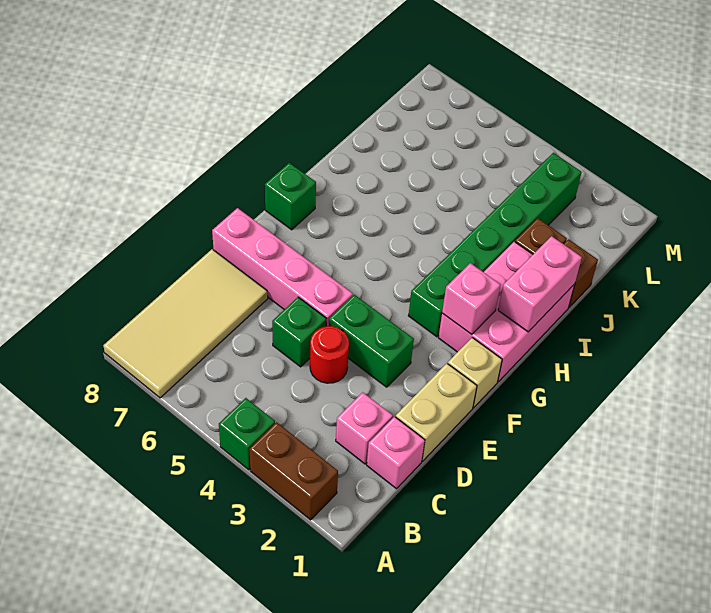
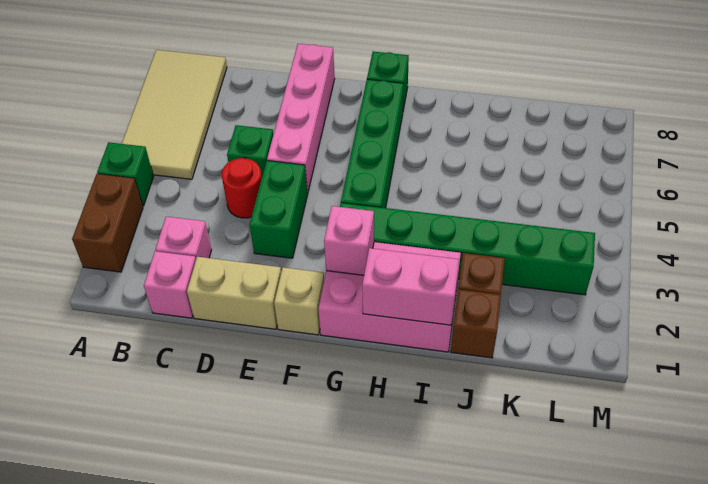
tan 2x4 tile [103,249,268,398] -> tan 2x4 tile turned to [122,50,227,179]
none -> green 1x4 brick [341,79,403,208]

